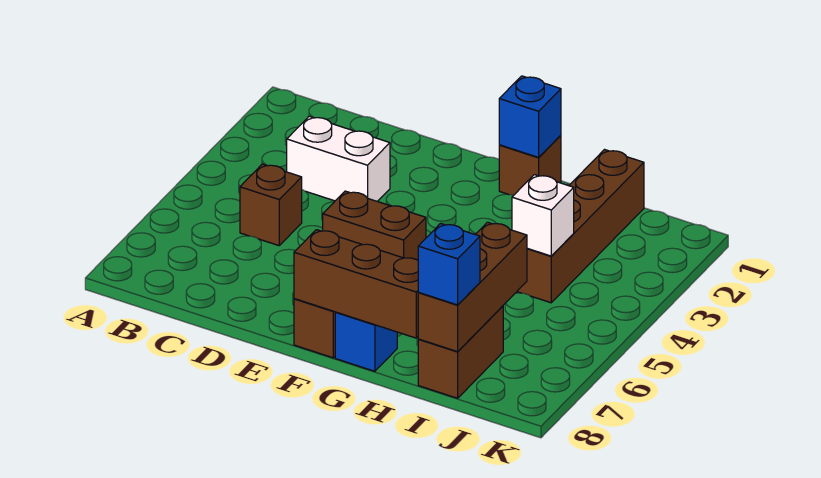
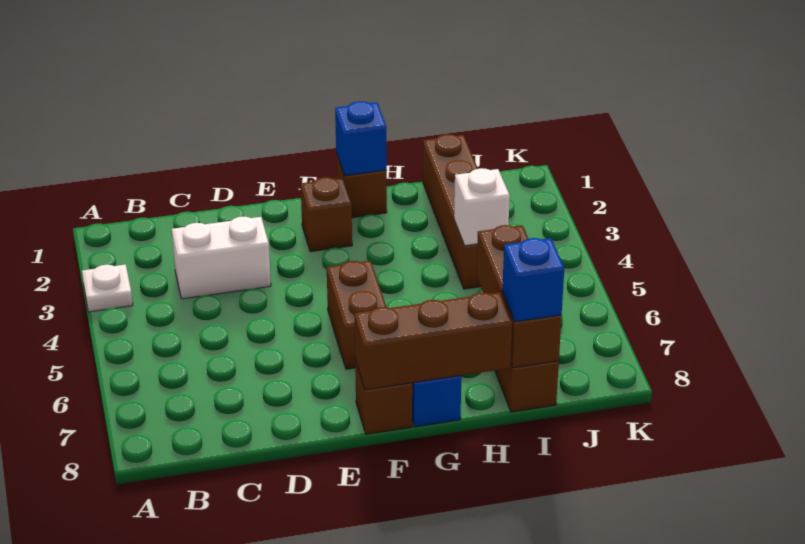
none -> white 1x1 plate [82,264,133,312]
brown 1x1 brick [240,164,302,246] -> brown 1x1 brick moved to [301,177,352,252]
brown 1x2 brick [323,191,426,260] -> brown 1x2 brick turned to [327,261,386,369]

